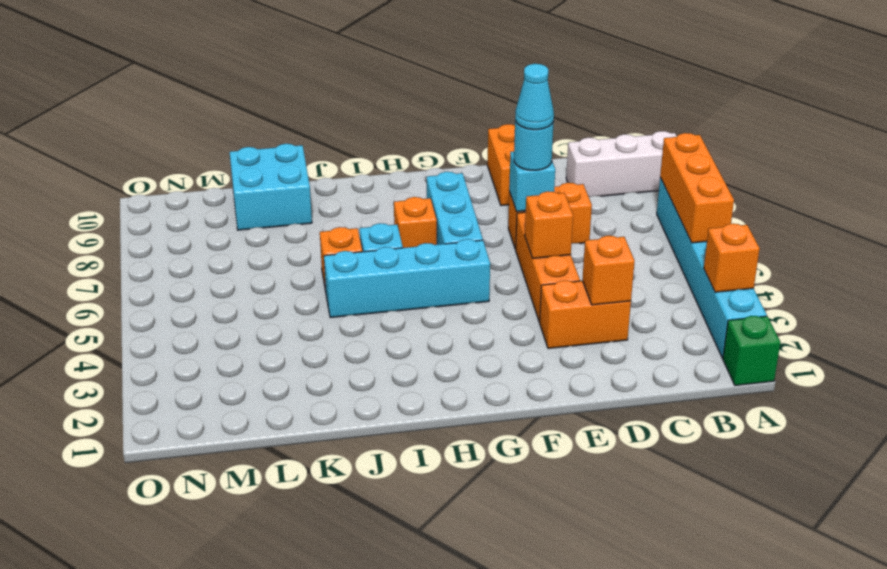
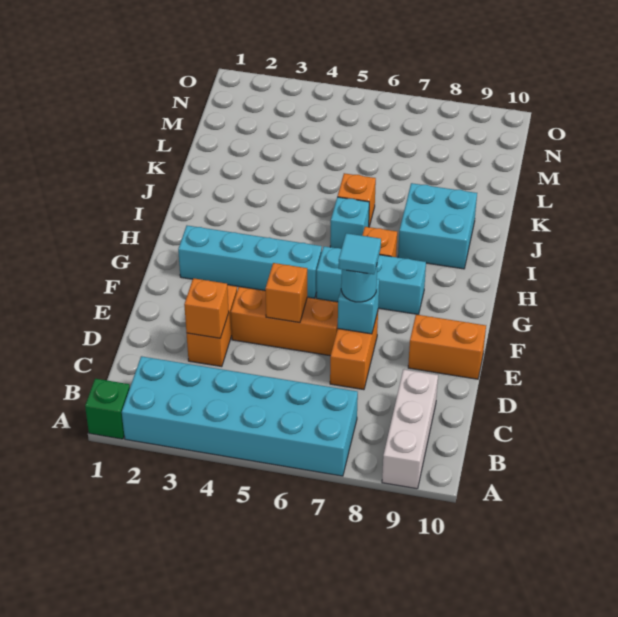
cyan 1x6 brick [657,178,767,358] -> cyan 2x6 brick [122,356,358,476]
orange 1x1 brick [704,224,760,292] -> none
orange 1x3 brick [660,133,734,243] -> none
cyan 1x1 cone [515,64,554,130] -> cyan 1x1 tile [339,233,381,274]
cyan 1x4 brick [324,239,490,318] -> cyan 1x4 brick turned to [178,226,322,298]
cyan 2x2 brick [230,144,312,230] -> cyan 2x2 brick moved to [398,183,477,269]

